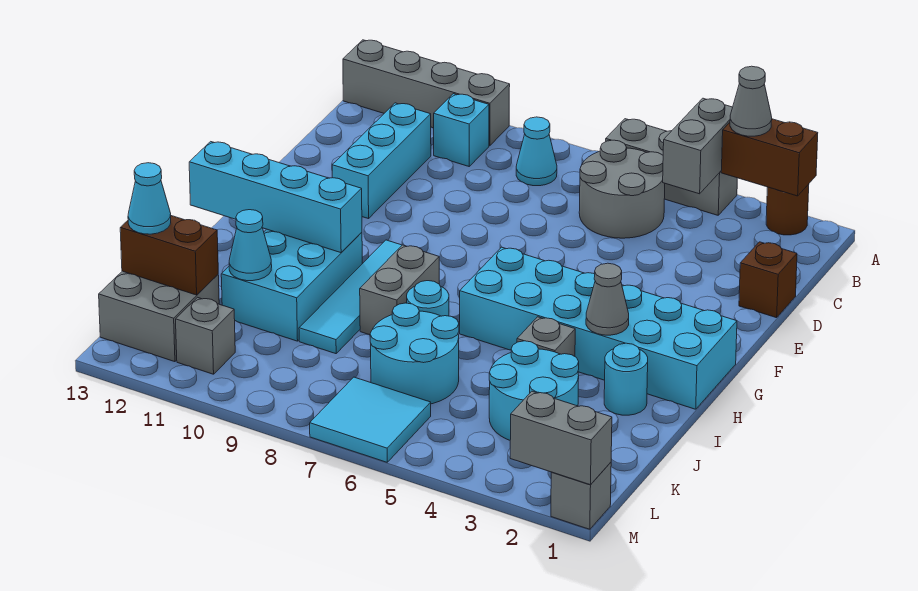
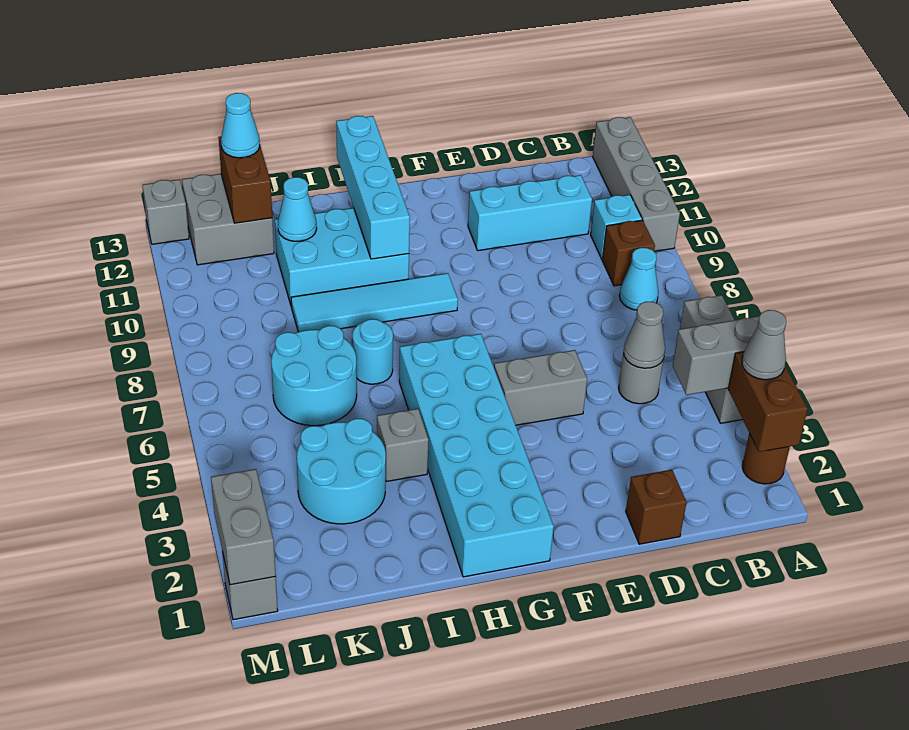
grey 2x2 round brick [579,140,665,238] -> grey 1x1 round brick [618,353,664,404]
none -> brown 1x1 brick [602,220,655,286]
grey 1x1 cone [586,263,629,335] -> grey 1x1 cone moved to [623,301,665,368]
grey 1x2 brick [360,245,439,335] -> grey 1x2 brick moved to [494,350,587,425]
cyan 1x1 round brick [604,343,648,415] -> none
cyan 2x2 tile [310,377,431,462] -> none
grey 1x1 brick [176,297,235,374] -> grey 1x1 brick moved to [142,179,189,244]

